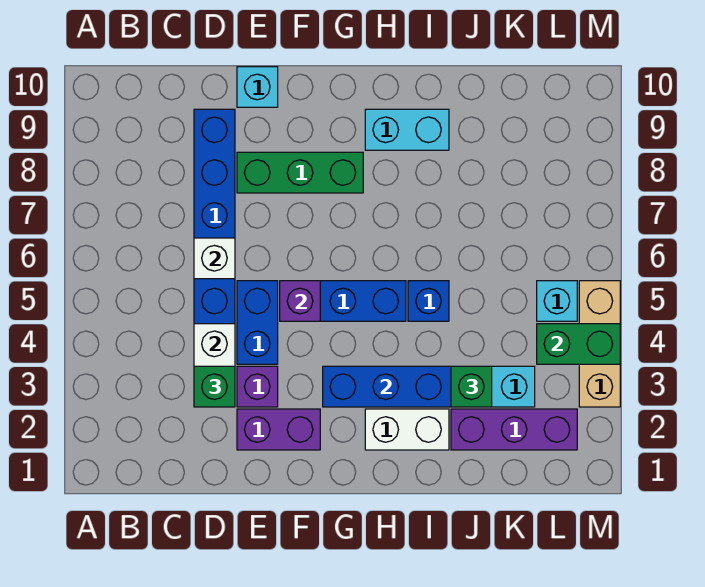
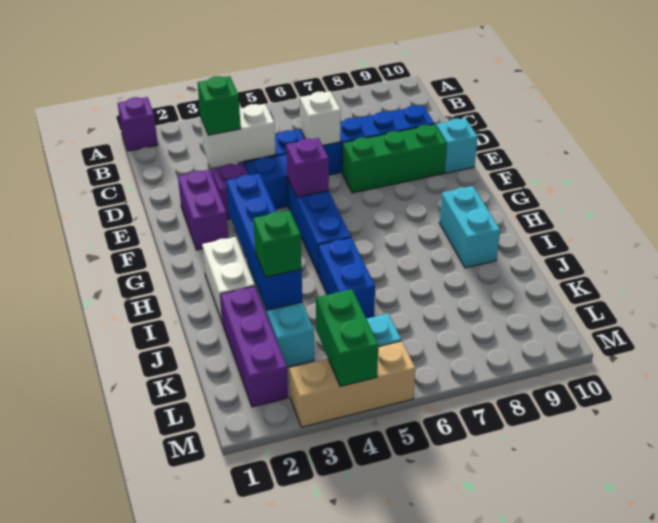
none -> purple 1x1 brick [118,97,158,151]
green 1x3 brick [237,152,363,193] -> green 1x3 brick turned to [342,124,447,193]
blue 1x1 brick [408,281,449,321] -> blue 1x2 brick [318,238,375,319]

